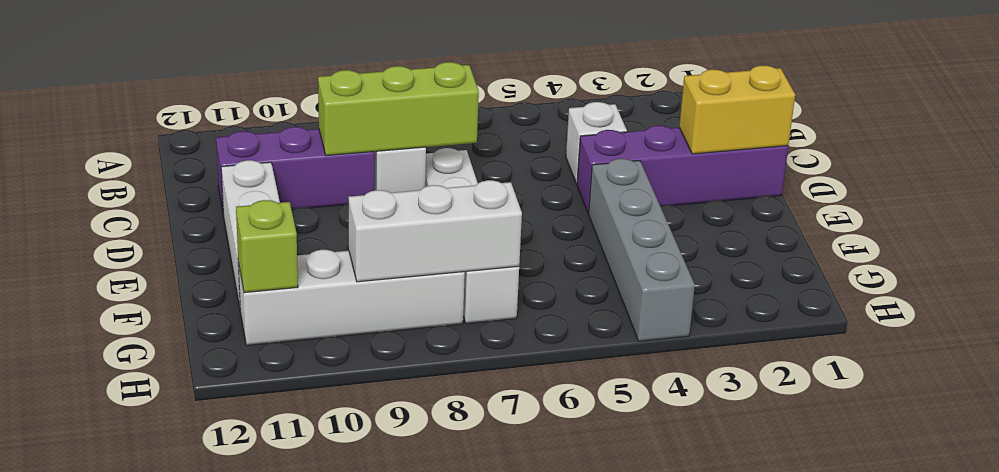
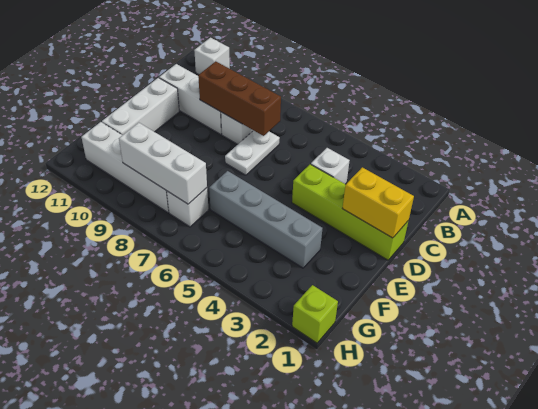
none -> white 1x1 brick [194,38,230,75]
lime 1x3 brick [318,62,479,156] -> brown 1x3 brick [198,61,281,136]
purple 1x3 brick [216,127,375,215] -> white 1x3 brick [159,64,222,134]
purple 1x4 brick [577,126,788,213] -> lime 1x4 brick [292,164,409,260]
grey 1x4 brick [589,159,695,341] -> grey 1x4 brick turned to [209,171,322,268]
lime 1x1 brick [236,200,298,293] -> lime 1x1 brick moved to [292,285,338,343]

